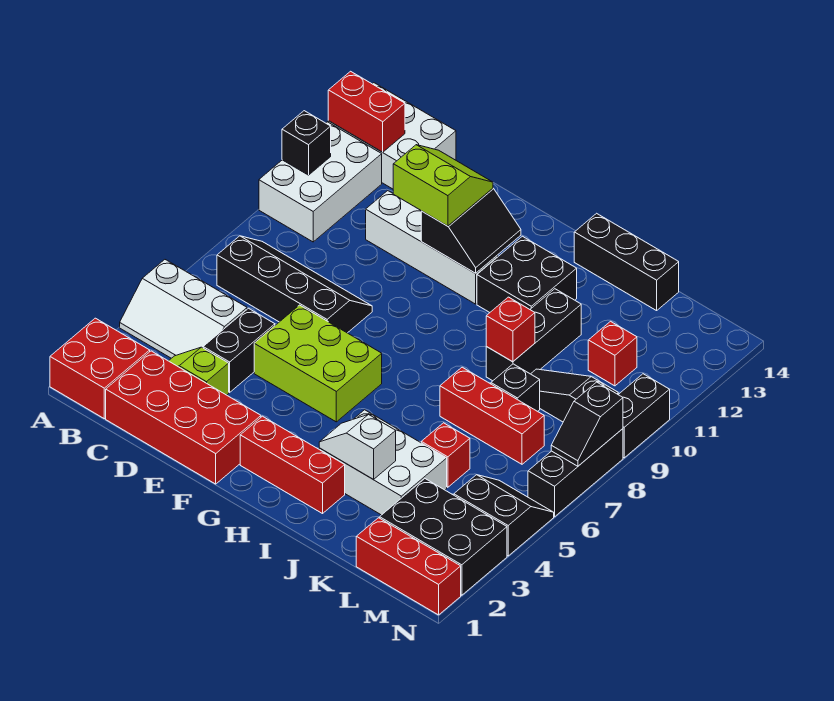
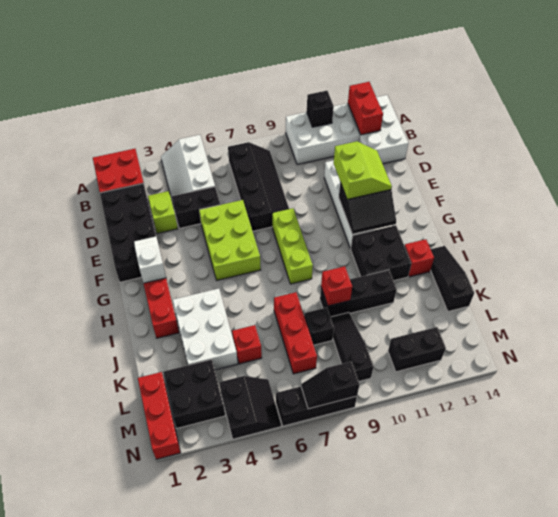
red 2x4 brick [106,351,261,484] -> black 2x4 brick [100,183,156,282]
none -> lime 1x3 brick [272,208,313,284]
white 1x2 slope [319,415,396,479] -> white 1x2 slope moved to [134,237,166,283]
black 1x3 brick [574,213,679,311] -> black 1x3 slope [430,246,474,311]
black 2x3 brick [380,479,507,595] -> black 2x2 brick [163,360,225,428]
red 1x1 brick [588,321,637,386] -> red 1x1 brick moved to [405,239,434,277]
black 1x2 brick [618,374,670,458] -> black 1x2 brick moved to [388,327,446,372]

